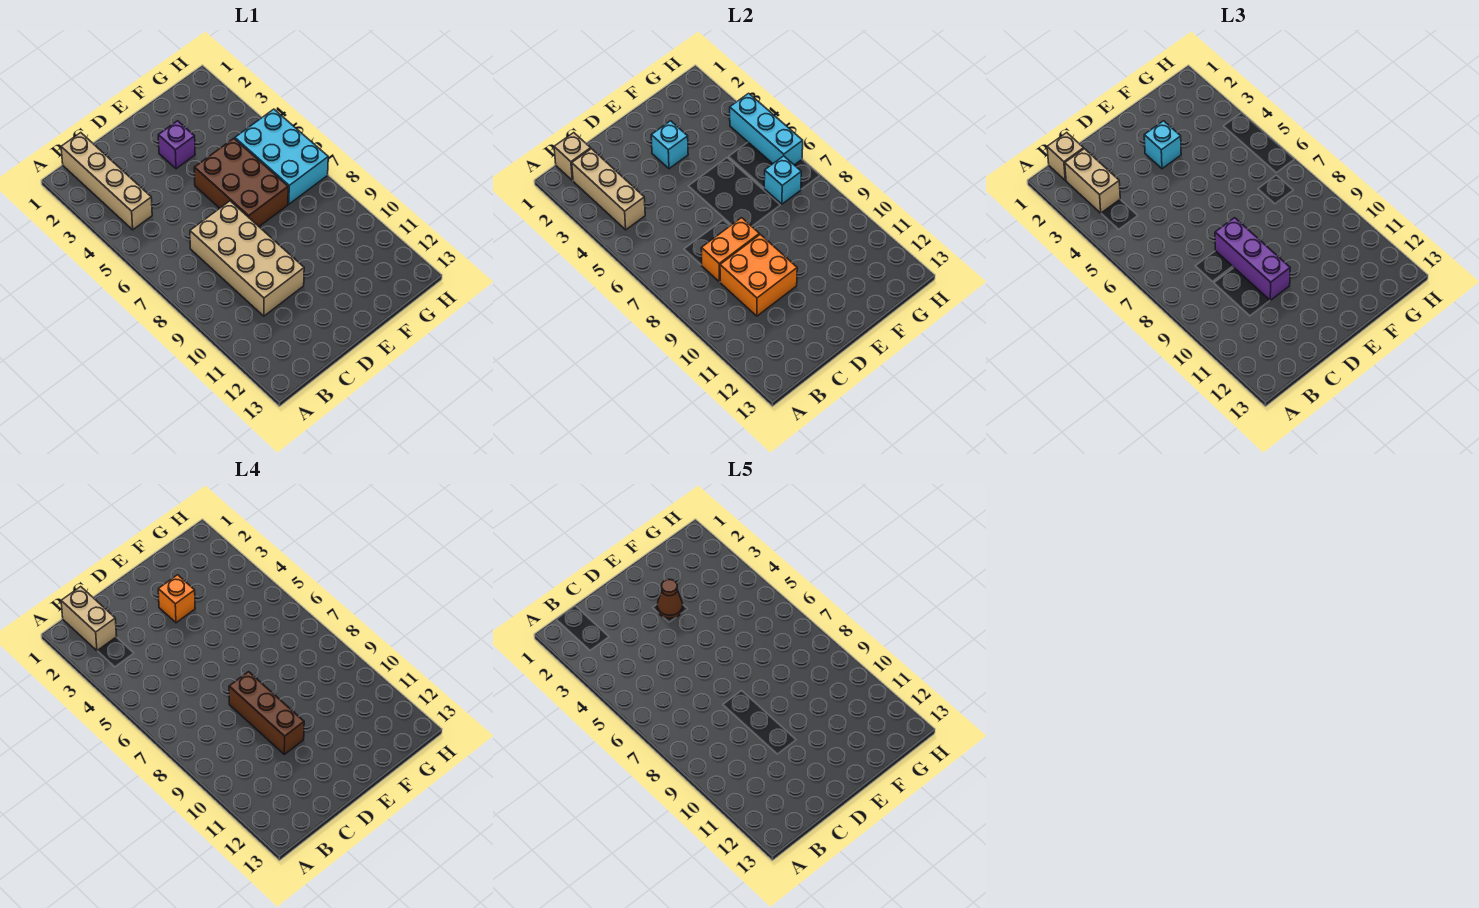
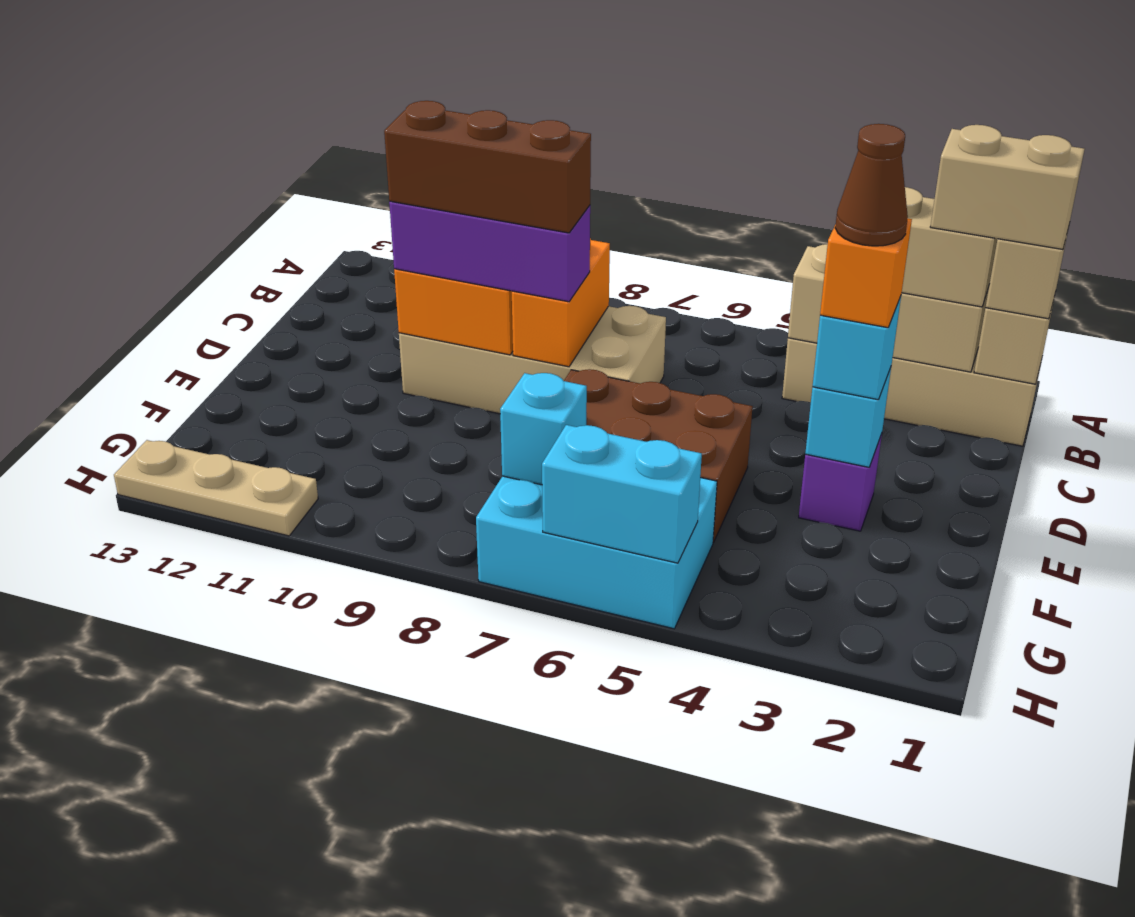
cyan 1x3 brick [730,93,803,165] -> cyan 1x2 brick [542,425,702,563]
none -> tan 1x3 plate [114,440,318,536]

